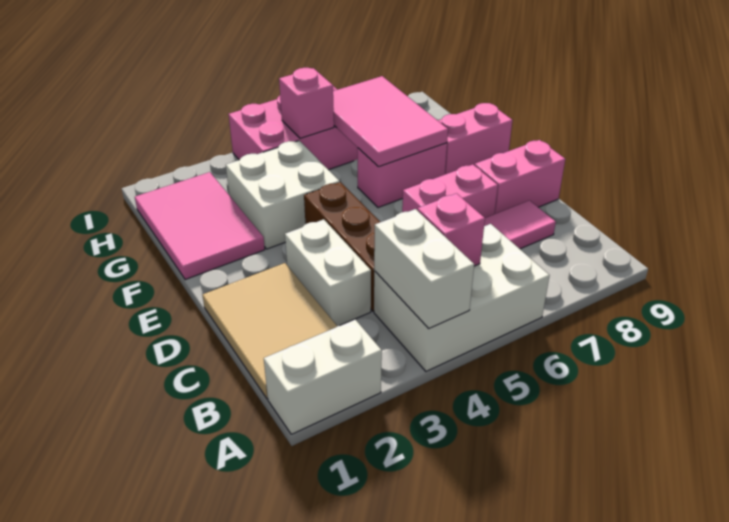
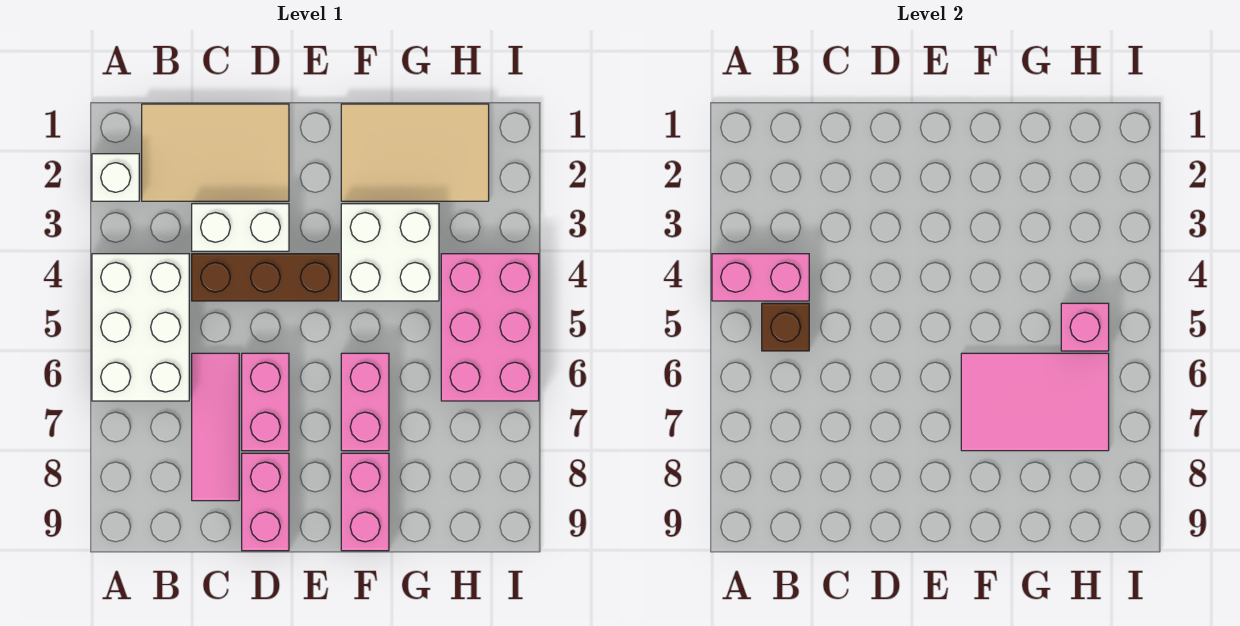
white 1x2 brick [264,319,382,434] -> white 1x1 brick [92,154,139,201]
white 1x2 brick [374,209,474,329] -> pink 1x2 brick [712,254,809,301]
pink 1x1 brick [417,193,485,266] -> brown 1x1 brick [762,303,809,351]
pink 2x3 tile [135,172,265,280] -> tan 2x3 tile [341,104,489,201]

